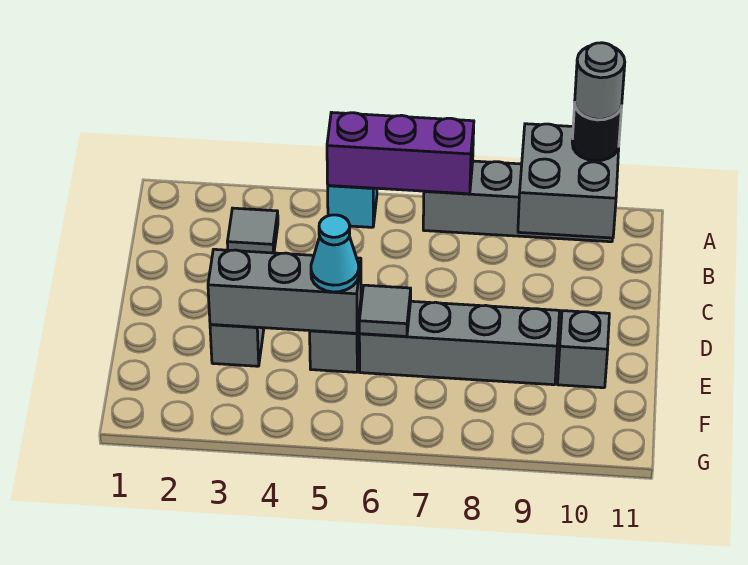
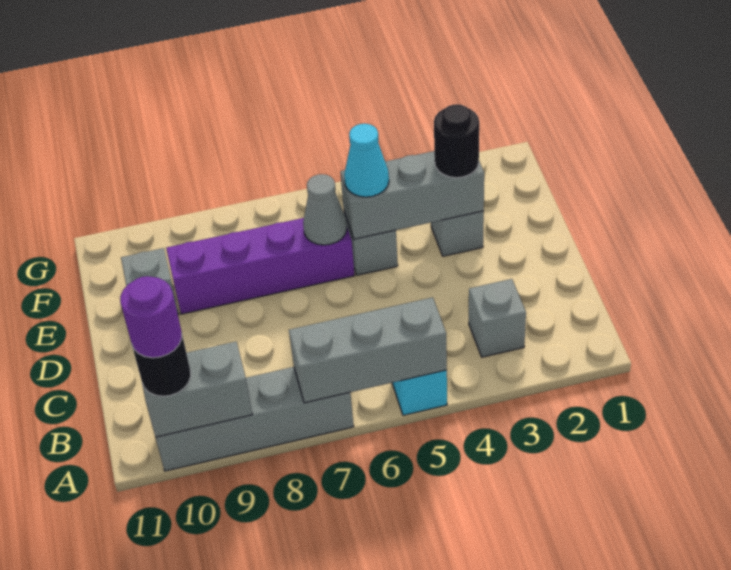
purple 1x3 brick [327,112,474,194] -> grey 1x3 brick [289,297,447,403]
grey 2x2 brick [518,124,619,238] -> grey 1x2 brick [142,342,252,437]
grey 1x1 round brick [575,43,625,120] -> purple 1x1 round brick [120,276,182,358]
grey 1x1 tile [227,208,278,253] -> grey 1x1 brick [469,279,526,357]
none -> black 1x1 round brick [434,104,479,178]
grey 1x4 brick [359,301,560,385] -> purple 1x4 brick [166,218,355,314]
grey 1x1 tile [359,285,411,336] -> grey 1x1 cone [303,174,347,245]

